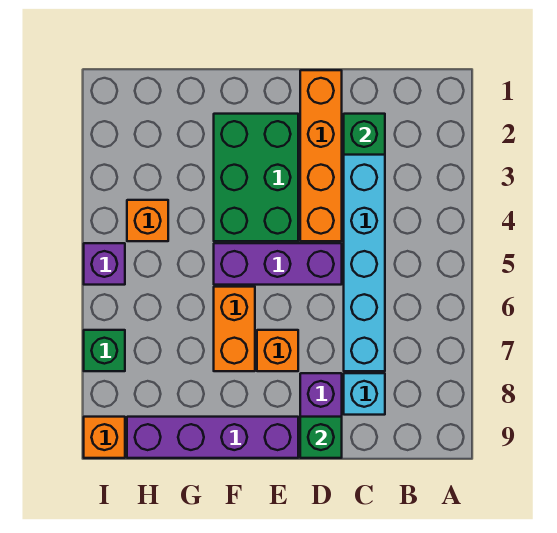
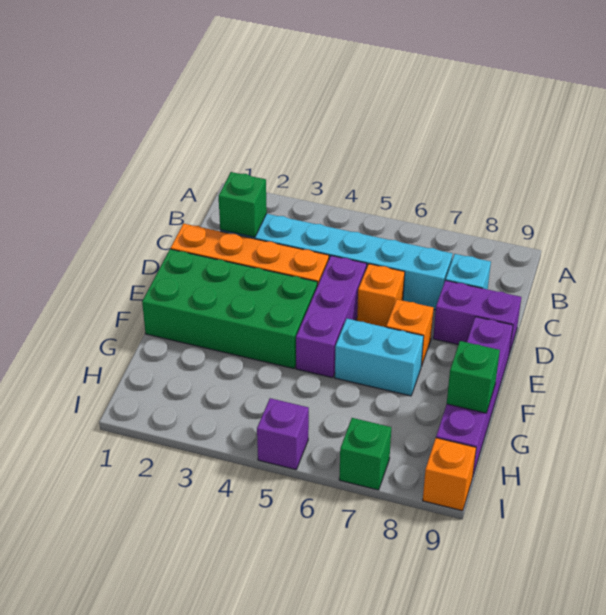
green 1x1 brick [300,417,342,458] -> green 1x1 brick moved to [447,341,500,413]
green 2x3 brick [214,114,298,241] -> green 2x4 brick [142,249,317,369]
orange 1x2 brick [214,287,255,371] -> cyan 1x2 brick [335,319,424,396]
orange 1x1 brick [127,200,168,241] -> orange 1x1 brick moved to [357,264,405,327]

